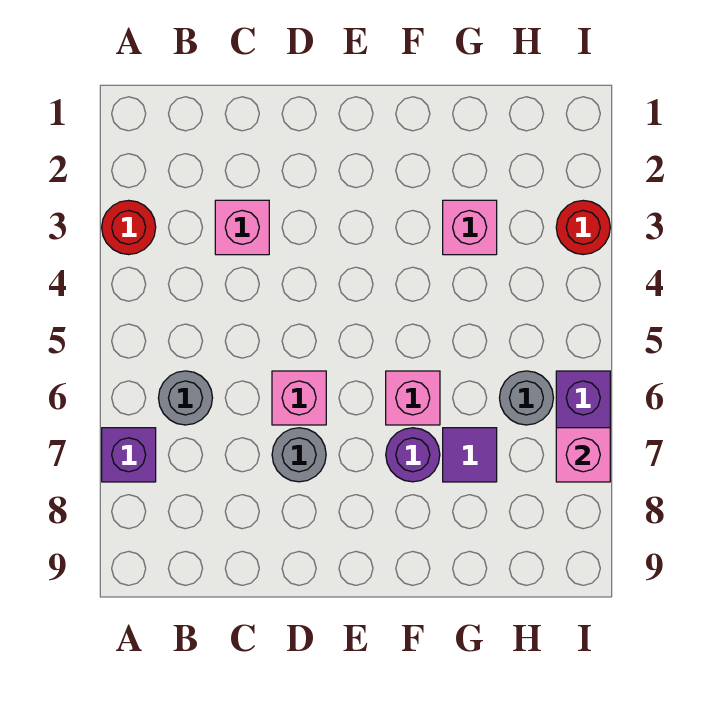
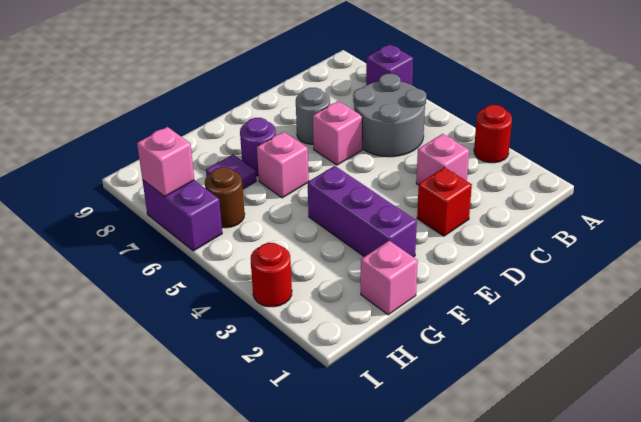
grey 1x1 round brick [159,371,212,425] -> grey 2x2 round brick [353,74,426,157]
none -> red 1x1 brick [417,167,472,236]
none -> purple 1x3 brick [308,166,417,257]
pink 1x1 brick [443,200,497,255] -> pink 1x1 brick moved to [361,241,418,315]
grey 1x1 round brick [500,371,553,425] -> brown 1x1 round brick [205,167,245,228]

